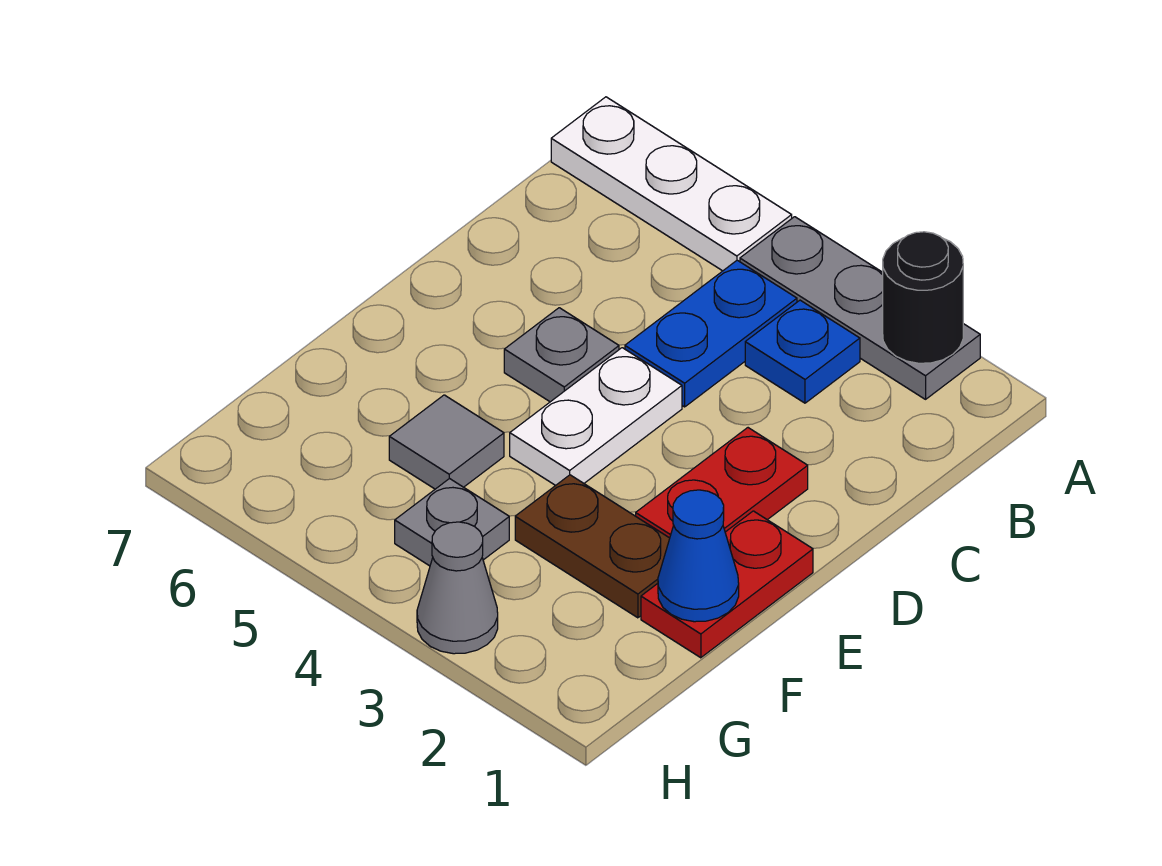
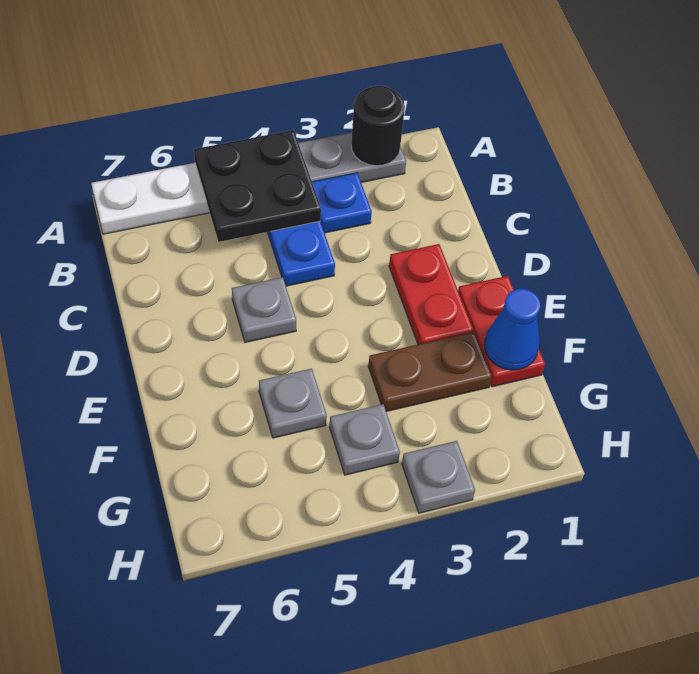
none -> black 2x2 plate [194,130,321,242]
white 1x2 plate [510,348,682,485] -> none
grey 1x1 tile [389,395,504,489] -> grey 1x1 plate [259,369,327,438]
grey 1x1 cone [417,522,498,654] -> grey 1x1 plate [402,441,475,513]

